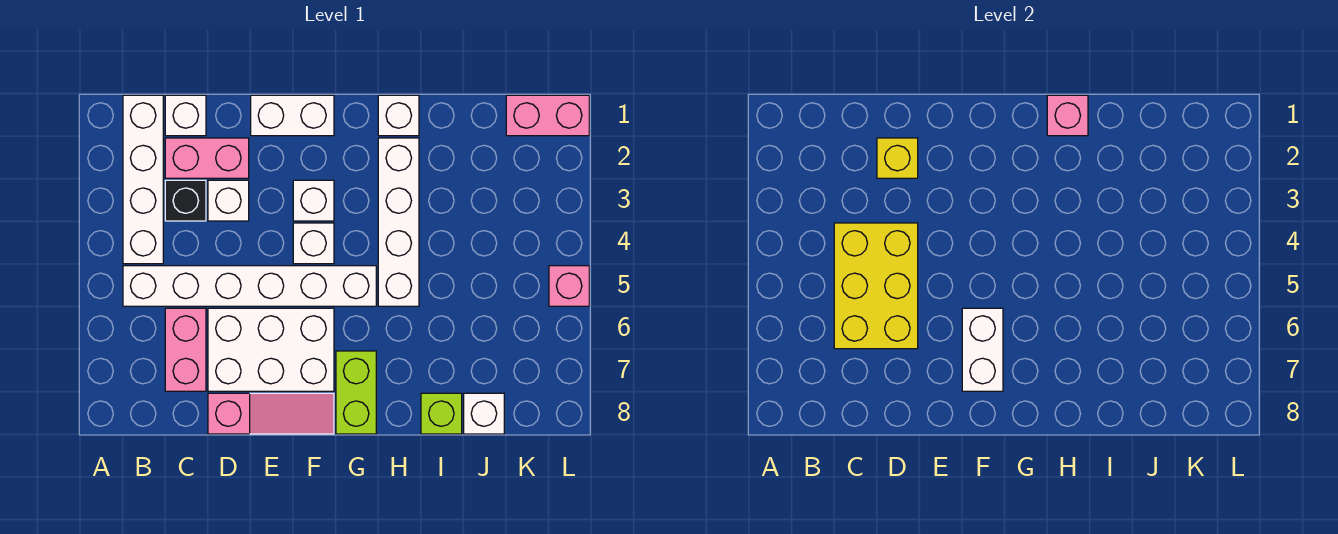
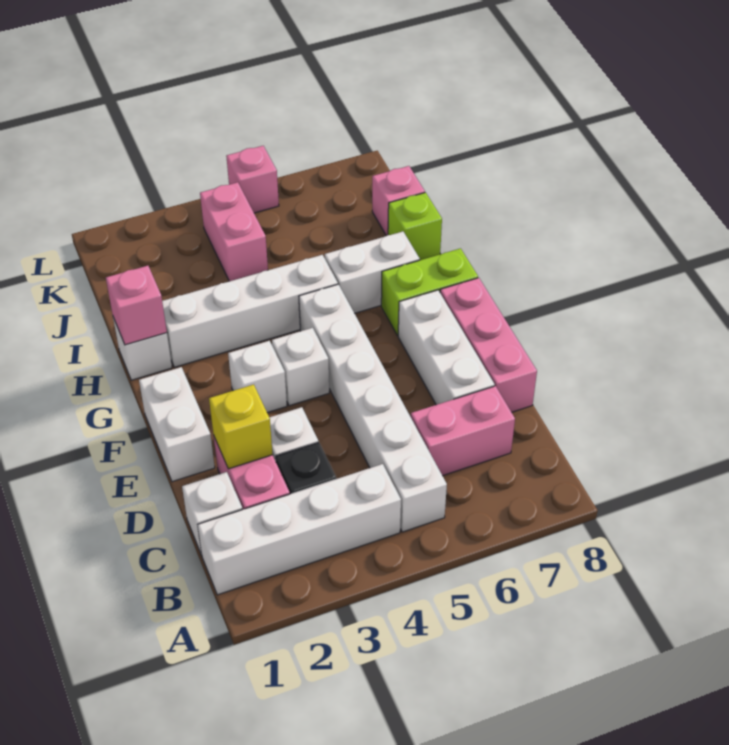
yellow 2x3 brick [834,223,918,349] -> none
white 2x3 brick [208,308,334,391] -> white 1x3 brick [398,290,495,405]
pink 1x3 slope [208,393,334,434] -> pink 1x3 brick [440,278,537,412]
white 1x2 brick [962,308,1003,391] -> white 1x2 brick moved to [325,232,420,313]
white 1x1 brick [464,393,504,434] -> pink 1x1 brick [372,166,425,236]
pink 1x2 brick [506,95,589,136] -> pink 1x2 brick moved to [200,182,268,281]

